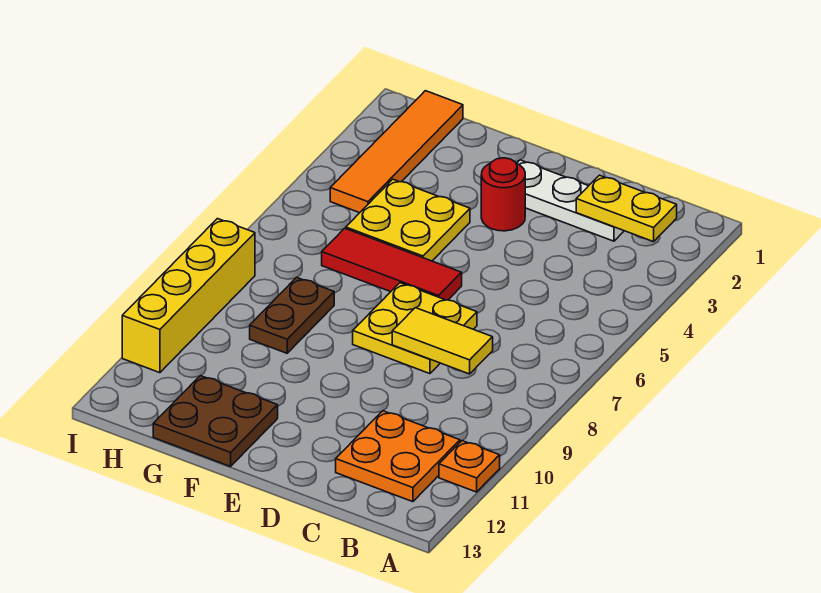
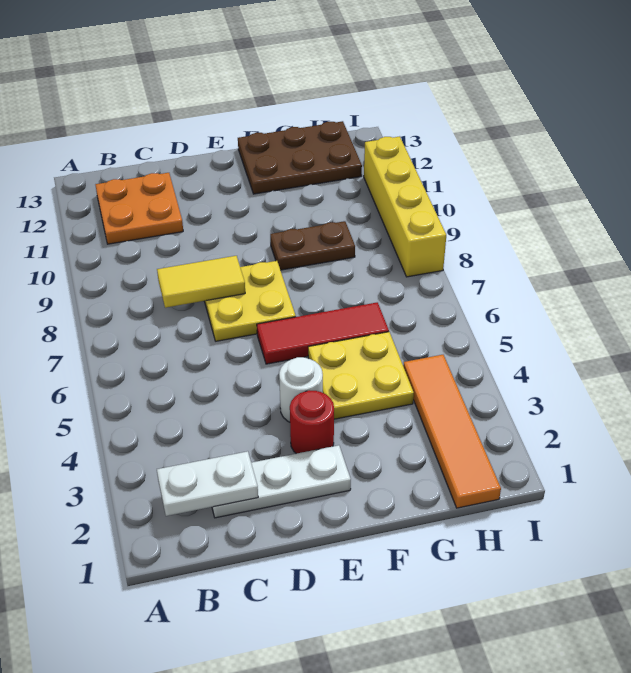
orange 1x1 plate [439,441,500,492] -> none
yellow 1x2 plate [576,175,677,242] -> white 1x2 plate [157,451,258,516]
none -> white 1x1 round brick [279,357,323,422]
brown 2x2 plate [153,376,278,467] -> brown 2x3 plate [238,121,362,194]
brown 1x2 plate [250,277,334,353] -> brown 1x2 plate turned to [270,221,355,270]

